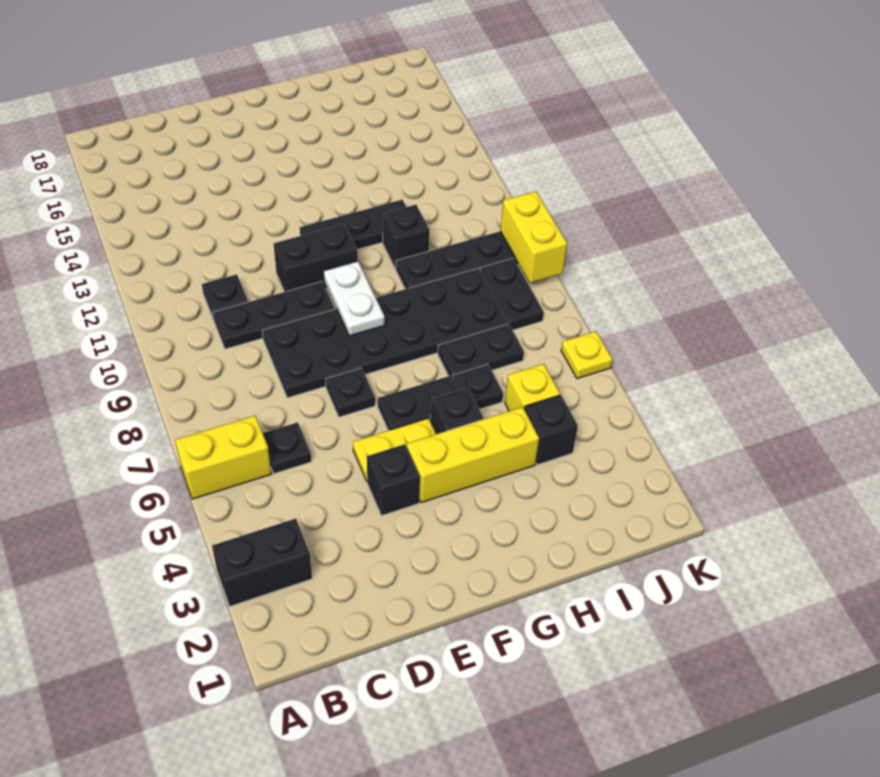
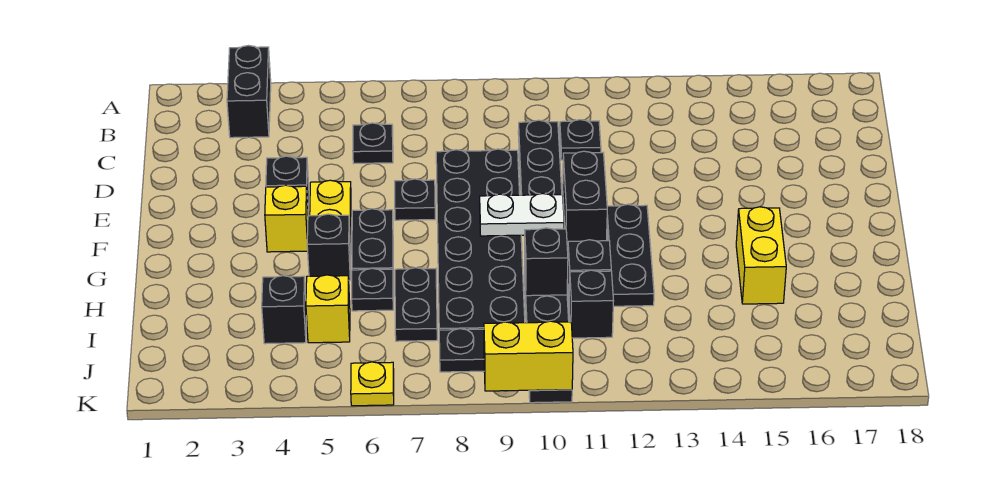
yellow 1x2 brick [175,415,271,499] -> yellow 1x2 brick moved to [736,207,786,304]
yellow 1x3 brick [407,407,539,503] -> yellow 1x1 brick [265,185,308,252]
none -> black 1x1 brick [525,228,568,296]
none -> black 1x1 brick [569,270,613,338]

